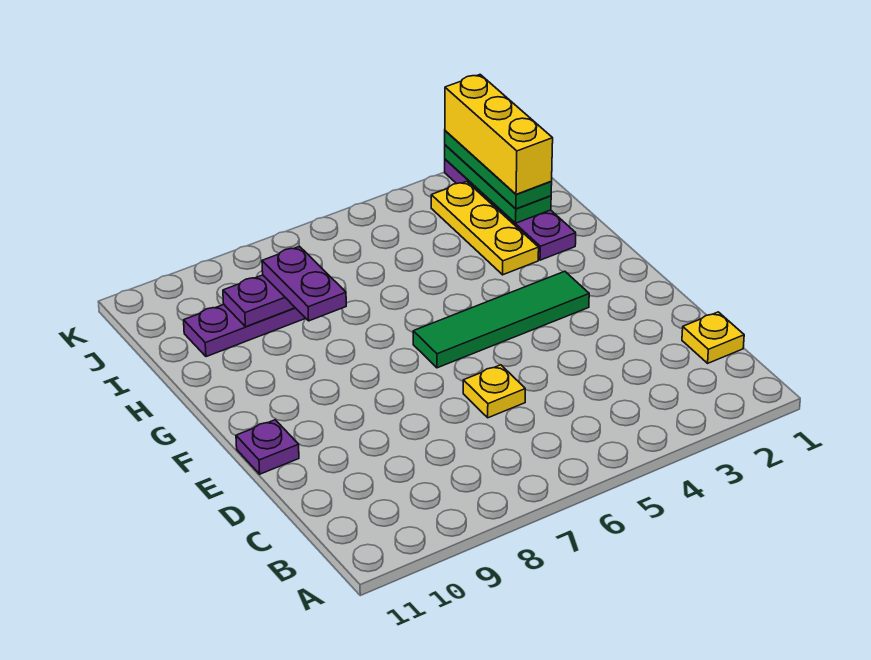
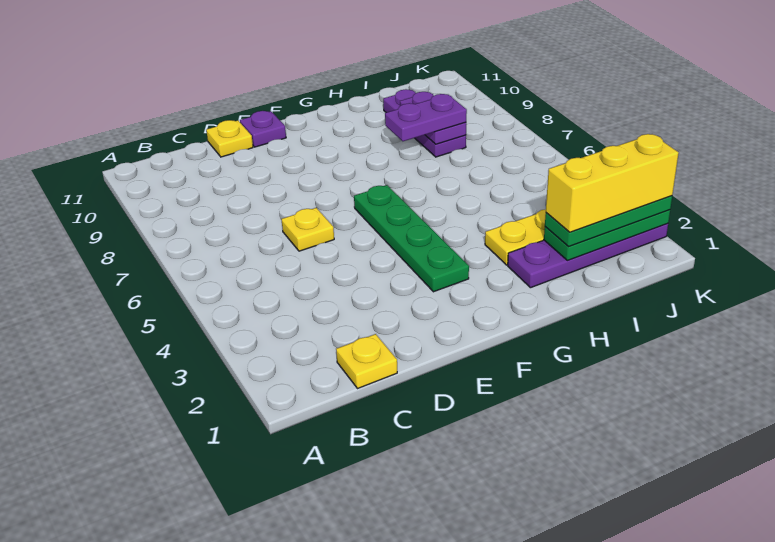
none -> yellow 1x1 plate [206,120,253,157]
green 1x4 tile [413,271,589,368] -> green 1x4 plate [354,185,469,292]

